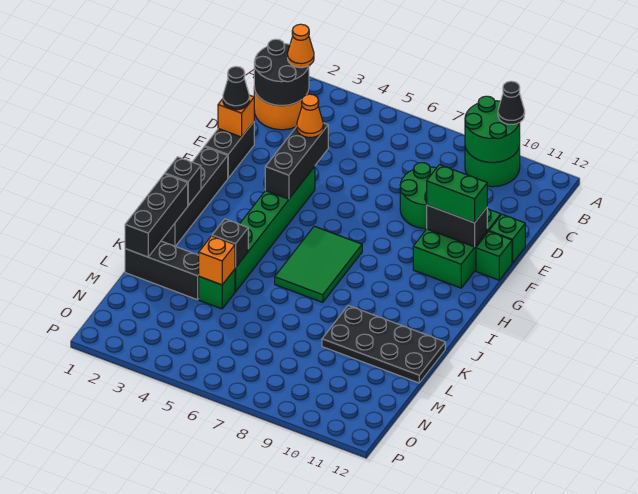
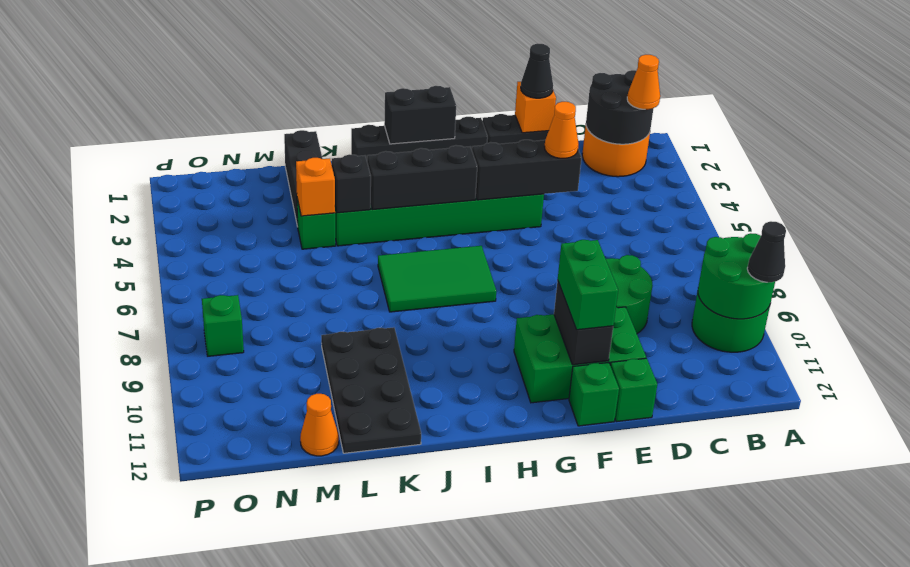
black 1x1 brick [165,157,201,205] -> black 1x2 brick [384,86,456,144]
black 1x3 brick [125,174,188,257] -> black 1x3 brick moved to [367,145,477,209]
none -> orange 1x1 cone [300,394,339,456]
none -> green 1x1 brick [202,295,244,356]

